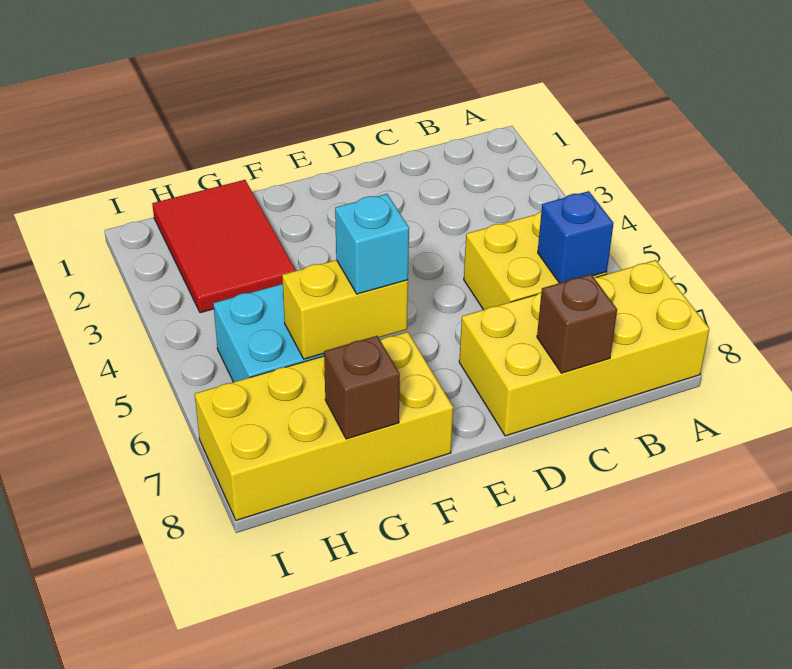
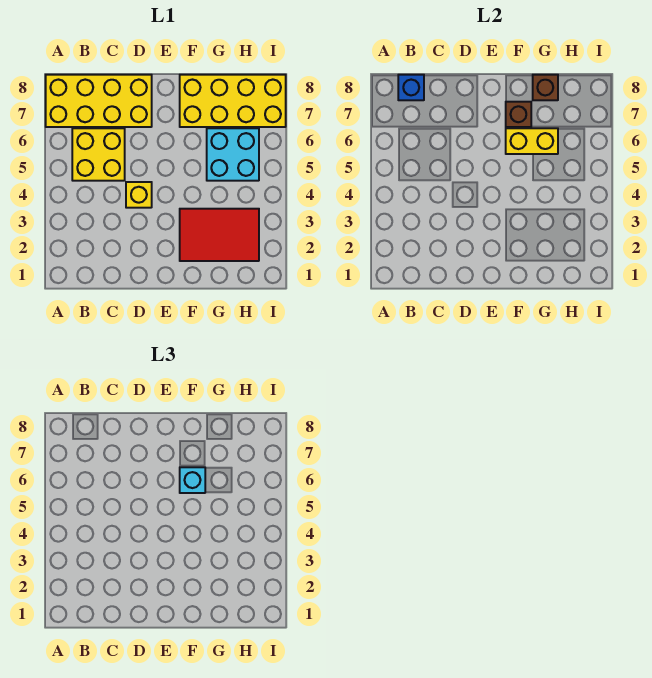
blue 1x1 brick [538,191,614,283] -> blue 1x1 brick moved to [398,75,424,100]
brown 1x1 brick [537,274,617,373] -> brown 1x1 brick moved to [506,102,531,127]
none -> yellow 1x1 brick [126,182,152,208]
red 2x3 tile [152,180,296,313] -> red 2x3 tile turned to [180,209,259,261]

